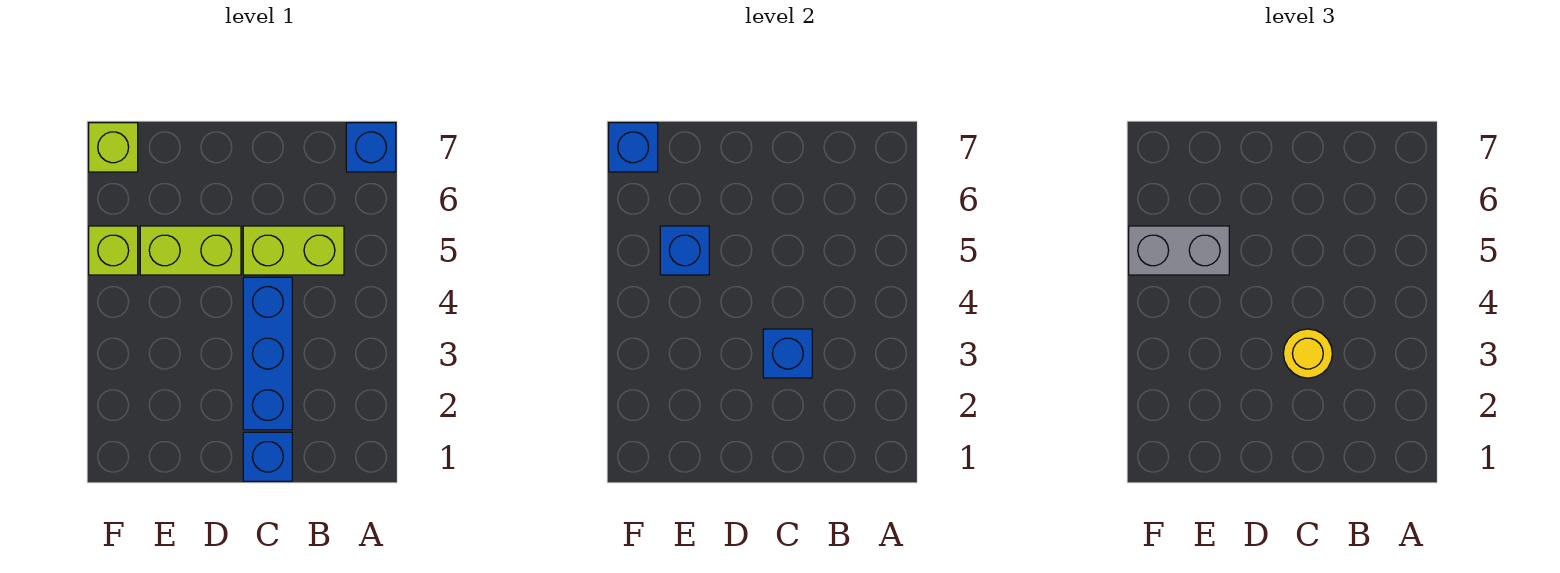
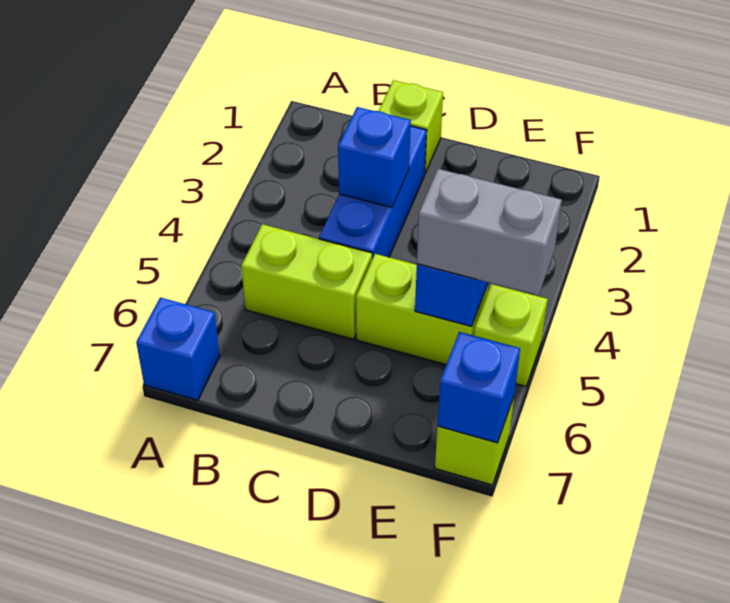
blue 1x1 brick [243,432,292,481] -> lime 1x1 brick [379,80,443,173]
yellow 1x1 round brick [1283,329,1332,378] -> none

